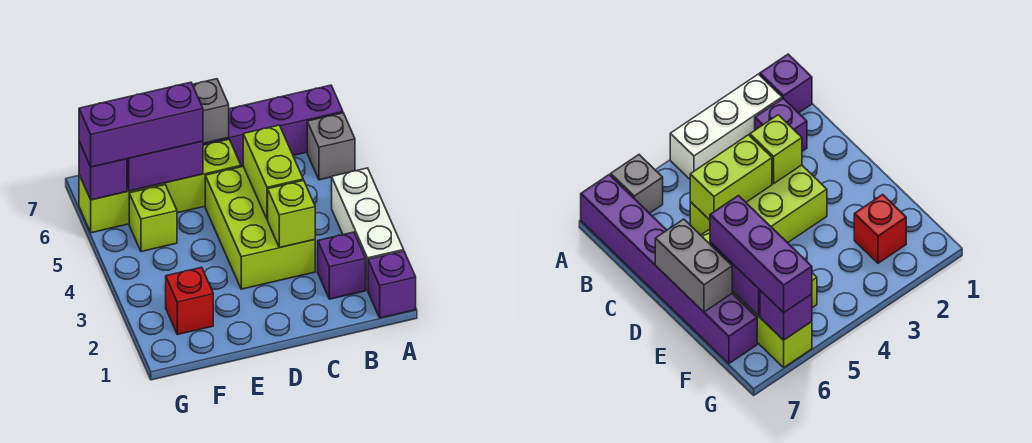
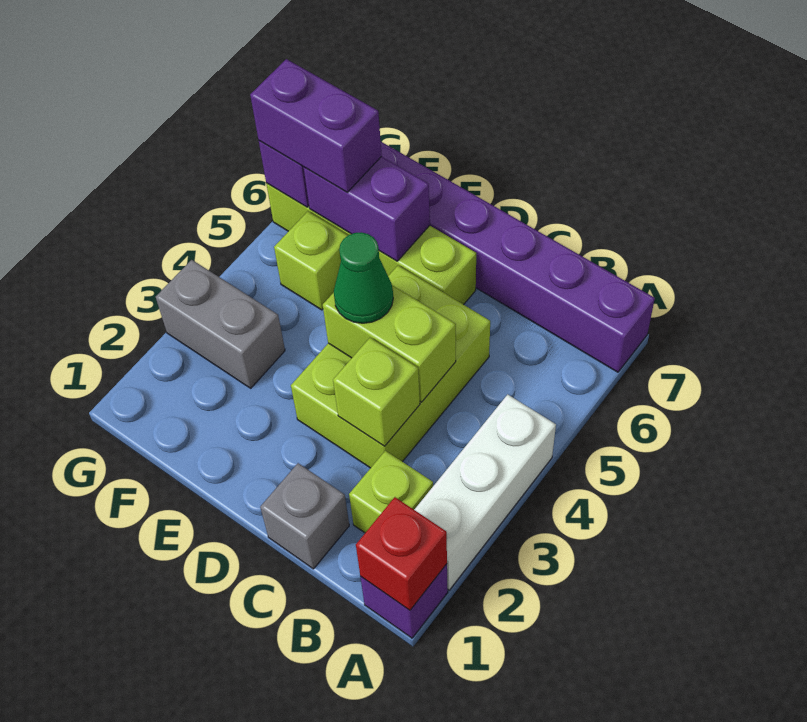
grey 1x1 brick [307,113,355,180] -> grey 1x1 brick moved to [260,463,349,569]
purple 1x1 brick [318,232,366,299] -> lime 1x1 brick [349,451,433,533]
lime 1x2 brick [243,125,303,220] -> lime 1x2 brick turned to [323,285,456,402]
none -> green 1x1 cone [334,232,393,323]
grey 1x2 brick [193,79,229,143] -> grey 1x2 brick moved to [156,260,285,388]
purple 1x3 brick [79,82,203,167] -> purple 1x2 brick [250,59,382,192]
red 1x1 brick [166,267,213,334] -> red 1x1 brick moved to [356,497,447,610]

